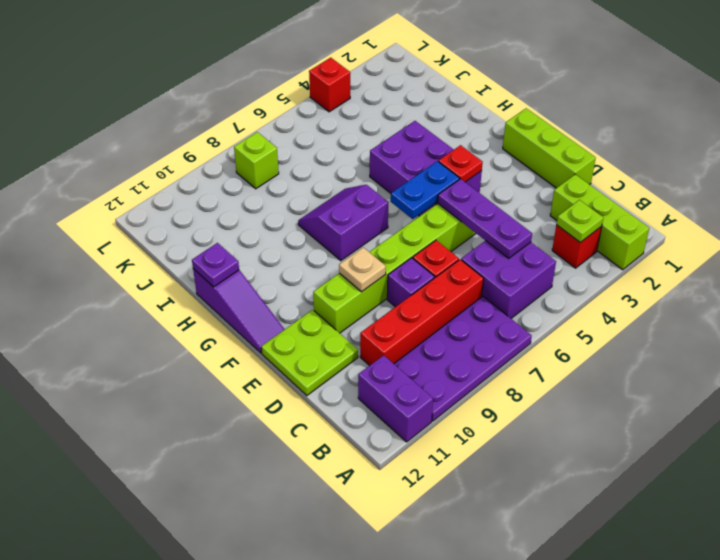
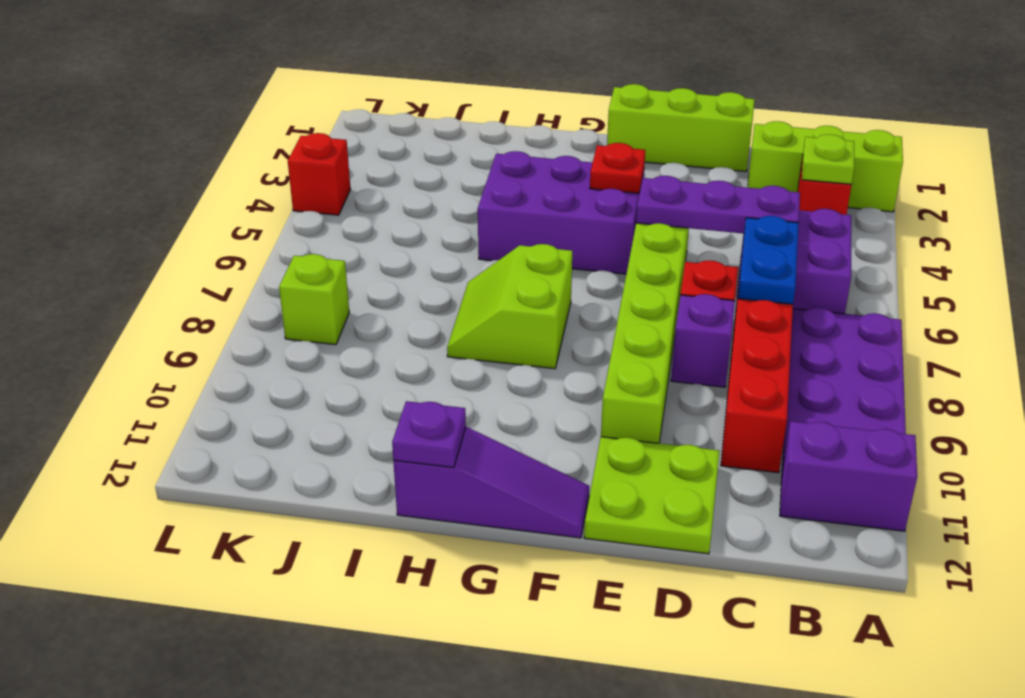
tan 1x1 plate [339,247,386,292] -> none
blue 1x2 plate [391,161,459,219] -> blue 1x2 plate moved to [738,216,799,304]
purple 2x2 slope [298,185,388,261] -> lime 2x2 slope [447,244,572,369]

